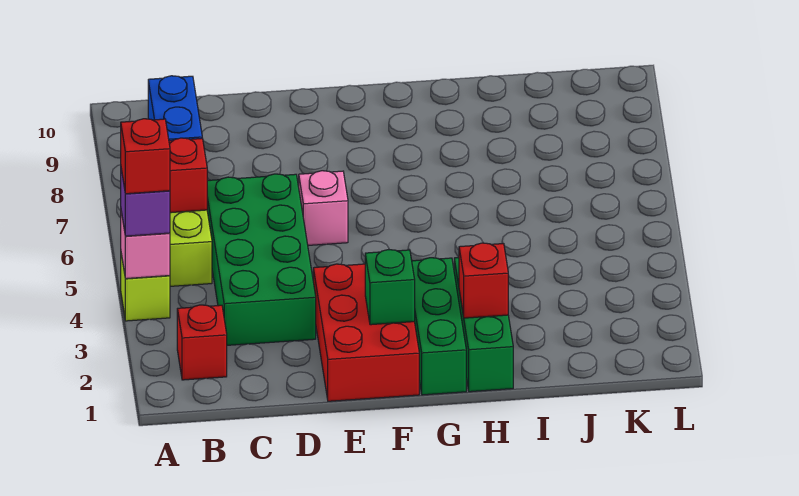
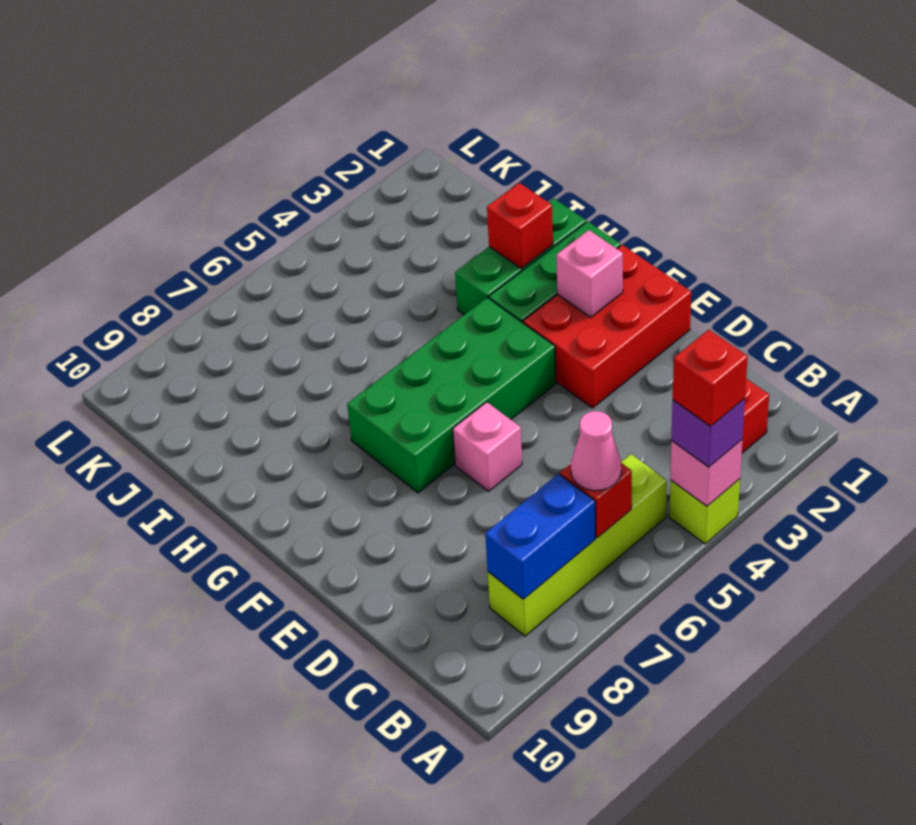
none -> pink 1x1 cone [571,411,621,491]
green 2x4 brick [207,174,316,345] -> green 2x4 brick moved to [347,298,556,493]
green 1x1 brick [365,250,415,325] -> pink 1x1 brick [556,230,623,317]

